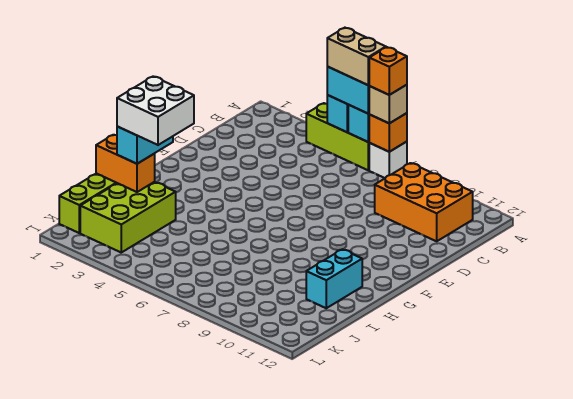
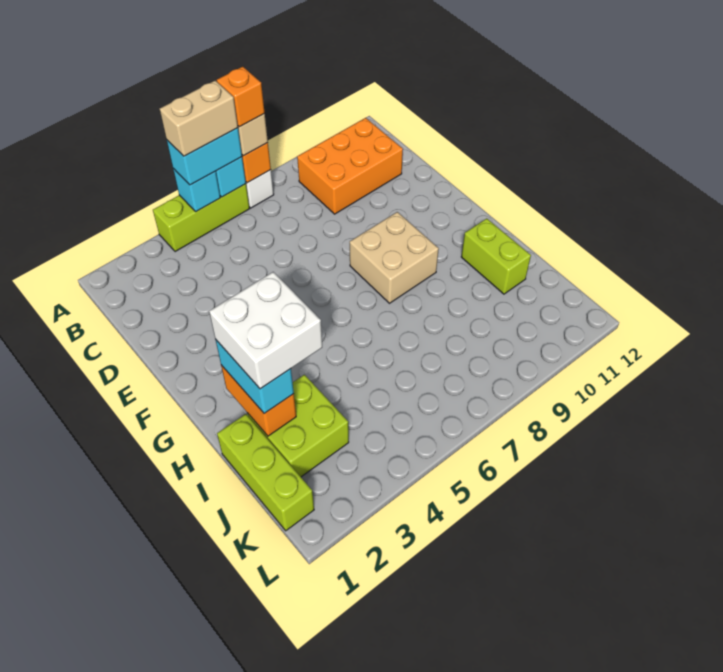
none -> tan 2x2 brick [350,212,439,303]
cyan 1x2 brick [306,249,362,308] -> lime 1x2 brick [461,219,531,294]
orange 1x2 brick [96,135,155,192] -> orange 1x2 brick turned to [221,365,296,436]
lime 2x3 brick [80,182,176,252] -> lime 2x2 brick [248,375,349,477]

